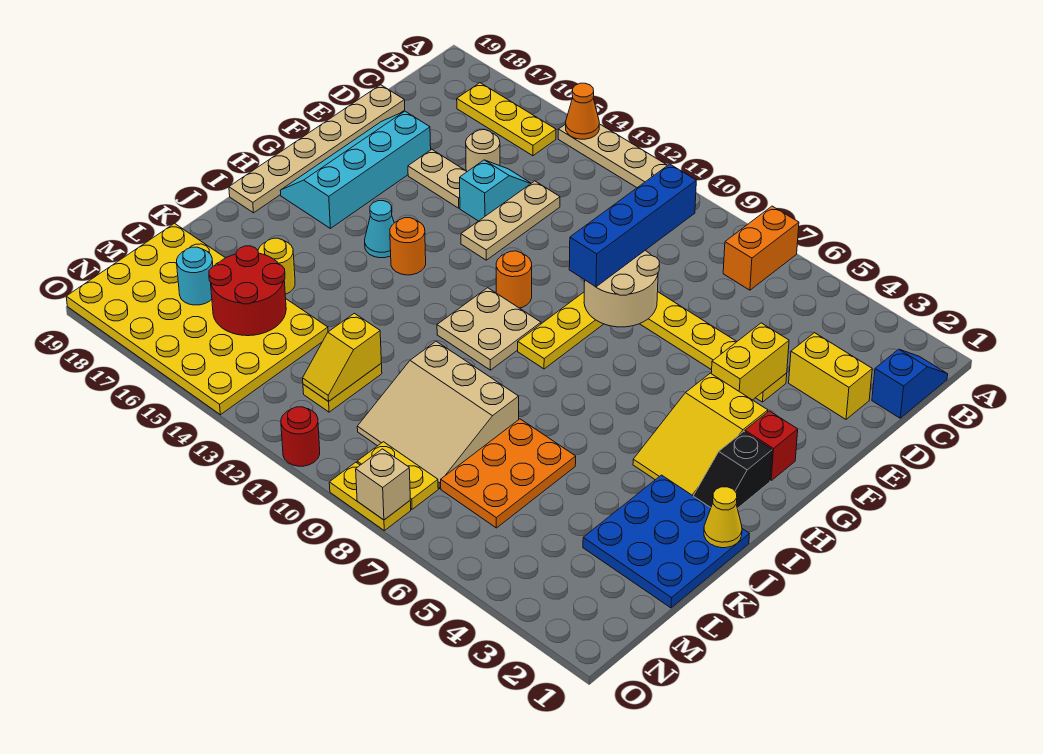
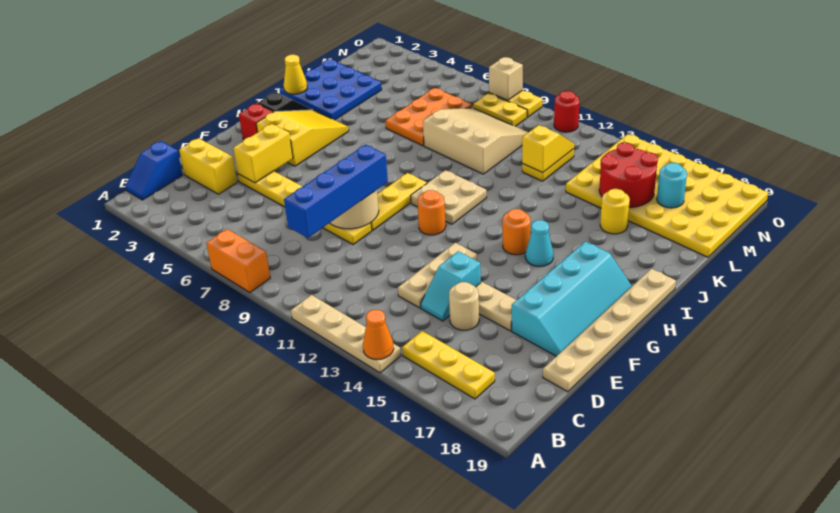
orange 1x2 brick [723,206,799,290] -> orange 1x2 brick turned to [206,229,270,293]

